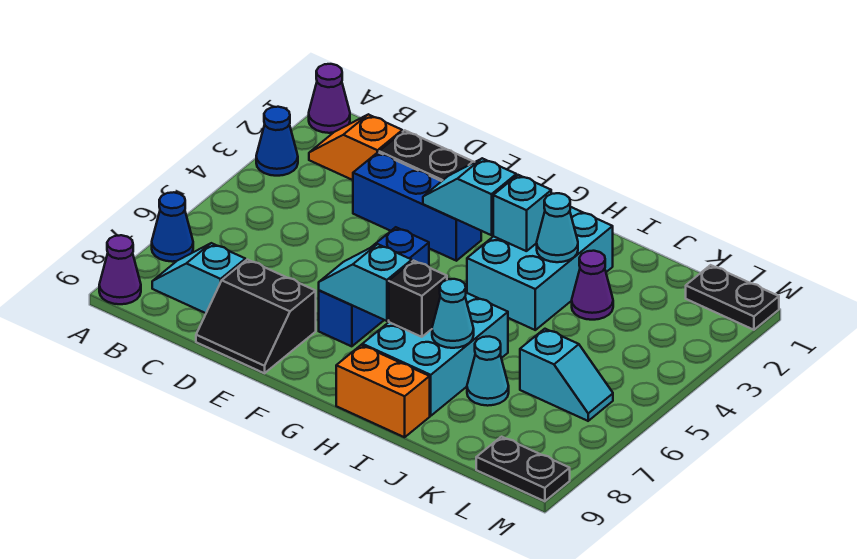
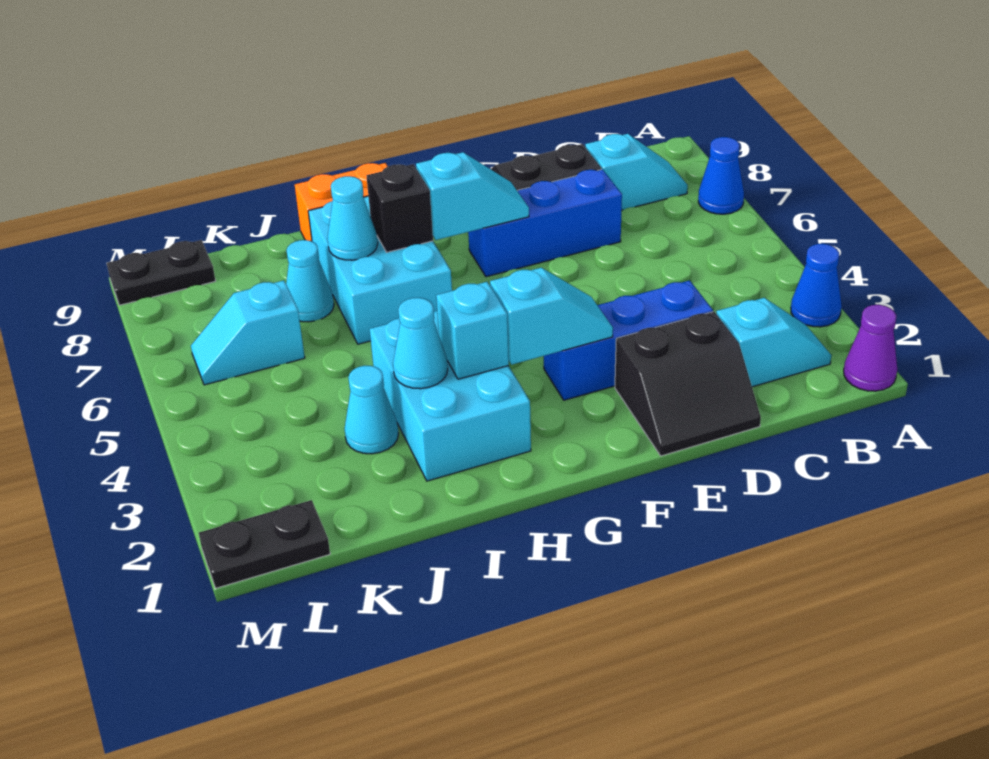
purple 1x1 cone [99,235,141,304] -> none
orange 1x2 slope [309,114,402,180] -> cyan 1x2 slope [716,298,832,387]
blue 1x3 brick [319,227,429,346] -> blue 1x3 brick turned to [468,169,622,277]
purple 1x1 cone [572,251,613,320] -> cyan 1x1 cone [344,366,399,454]

